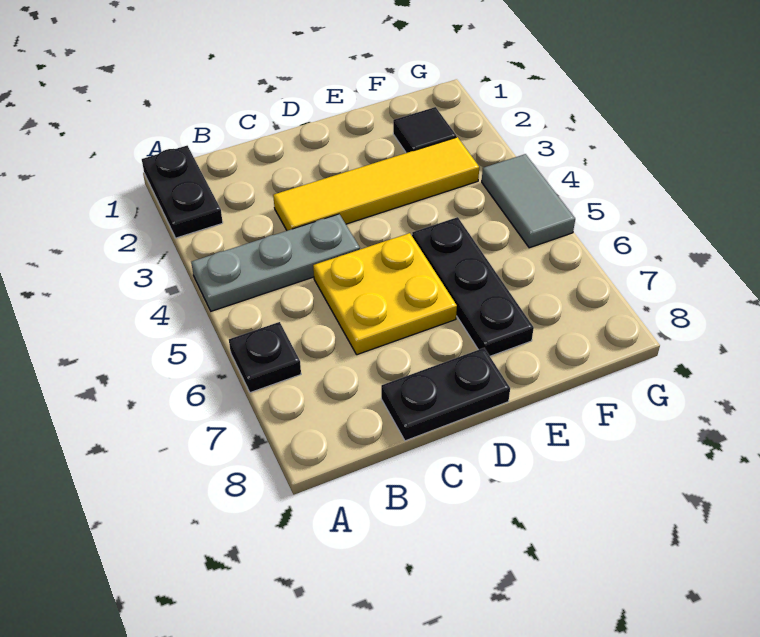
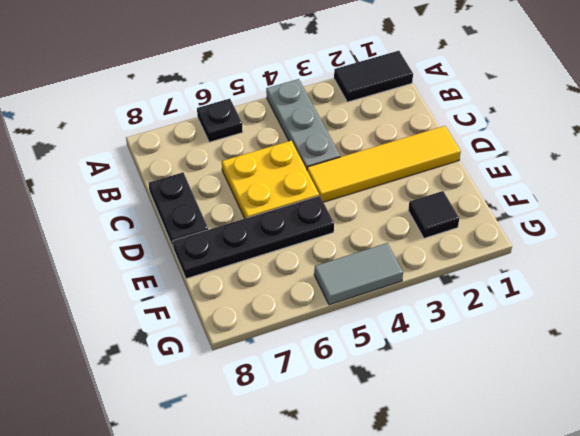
black 1x2 plate [142,146,223,238] -> black 1x2 tile [334,51,413,102]
yellow 1x4 tile [273,137,479,231] -> yellow 1x4 tile turned to [307,126,461,202]
black 1x3 plate [412,217,534,356] -> black 1x4 plate [173,196,334,279]

